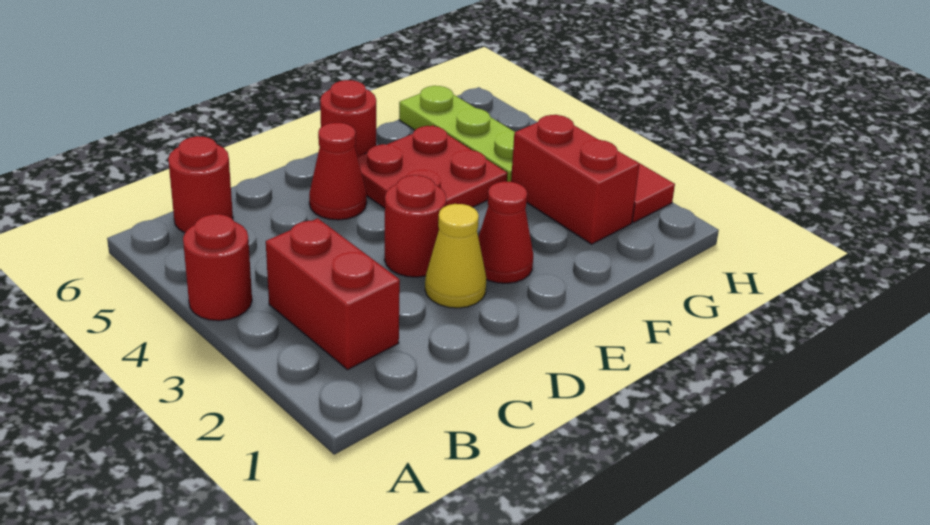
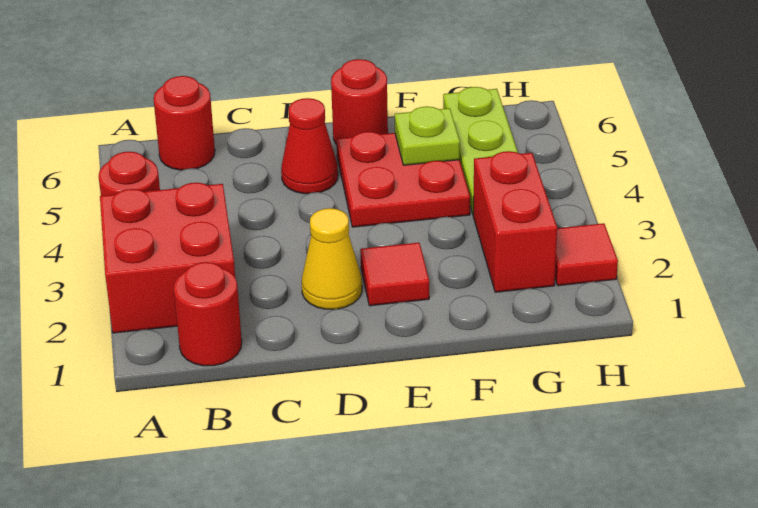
red 1x2 brick [266,218,400,370] -> red 2x2 brick [100,183,235,333]
red 1x1 round brick [385,175,446,277] -> red 1x1 round brick moved to [174,262,242,366]
red 1x1 cone [478,181,533,283] -> red 1x1 tile [360,243,429,306]
none -> lime 1x1 plate [395,106,460,165]

